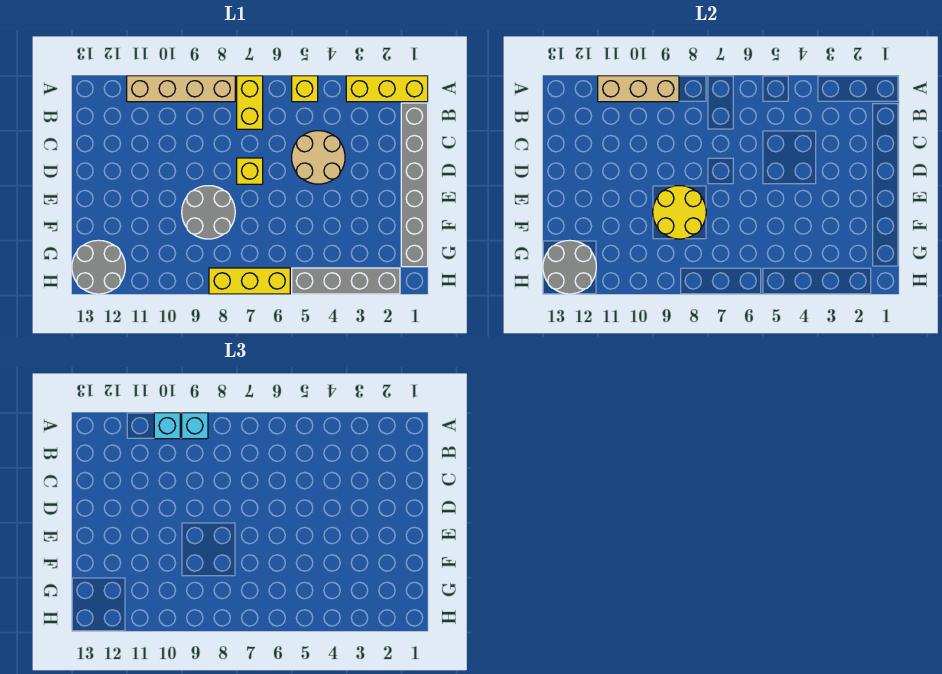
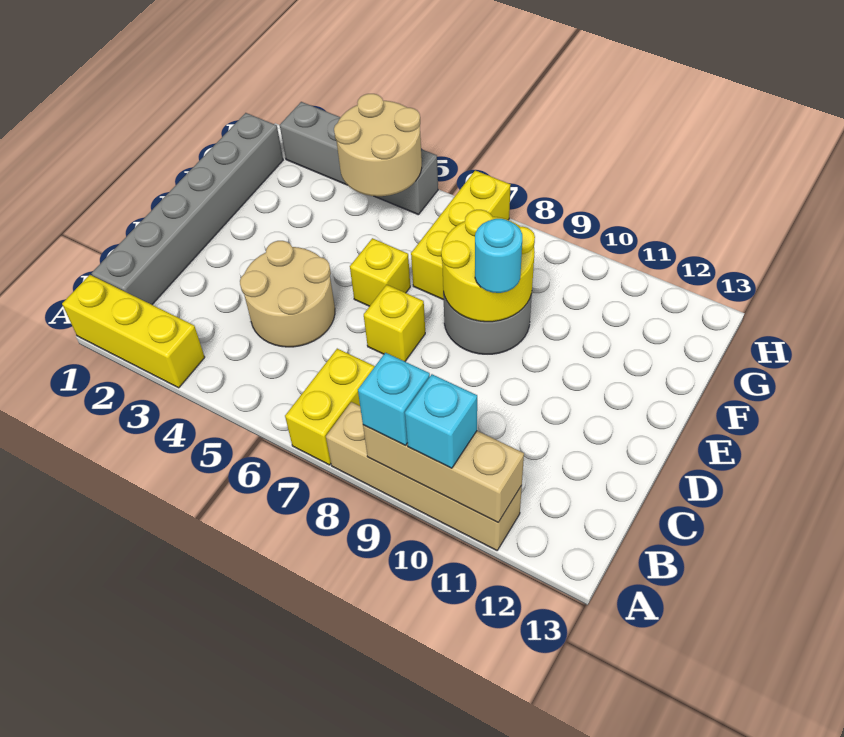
yellow 1x1 brick [292,76,318,102] -> yellow 1x1 brick moved to [350,238,410,306]
none -> cyan 1x1 round brick [475,219,522,293]
none -> tan 2x2 round brick [334,94,422,196]
grey 2x2 round brick [72,240,125,294] -> none
grey 2x2 round brick [543,240,596,294] -> none
yellow 1x3 brick [209,268,290,294] -> yellow 1x3 brick turned to [411,170,510,300]

